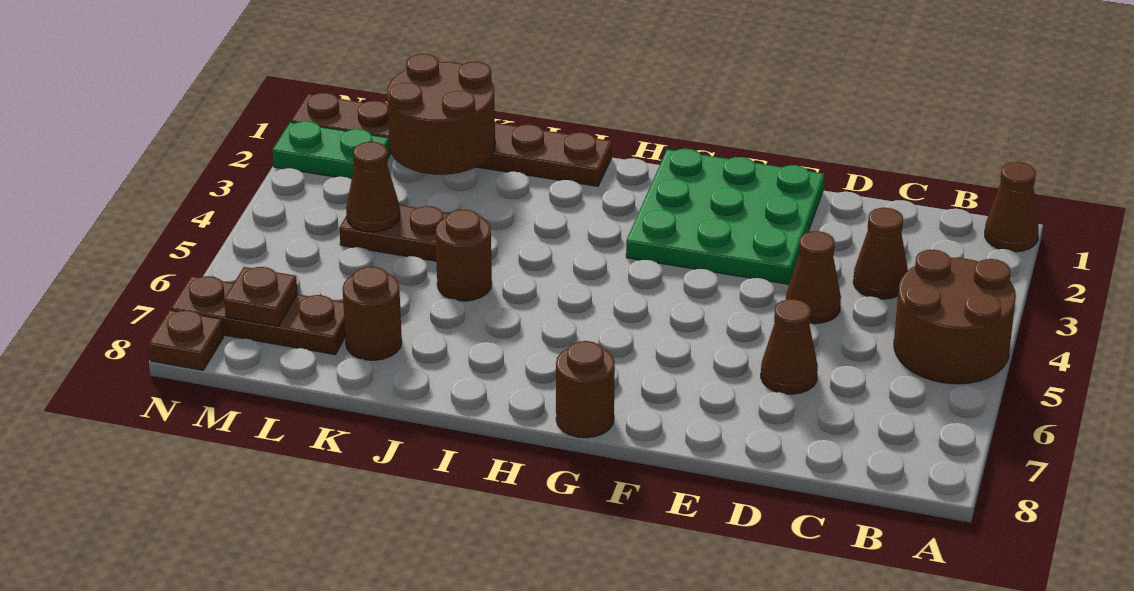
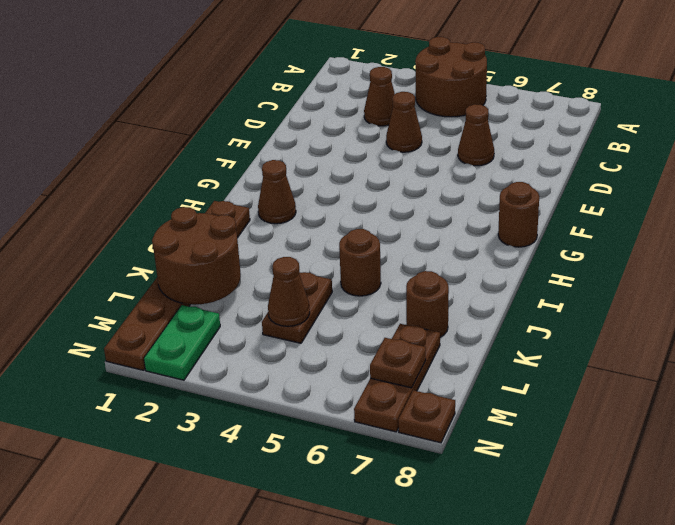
brown 1x1 cone [985,162,1039,252] -> brown 1x1 cone moved to [258,160,296,224]
green 3x3 plate [626,149,824,284] -> none

